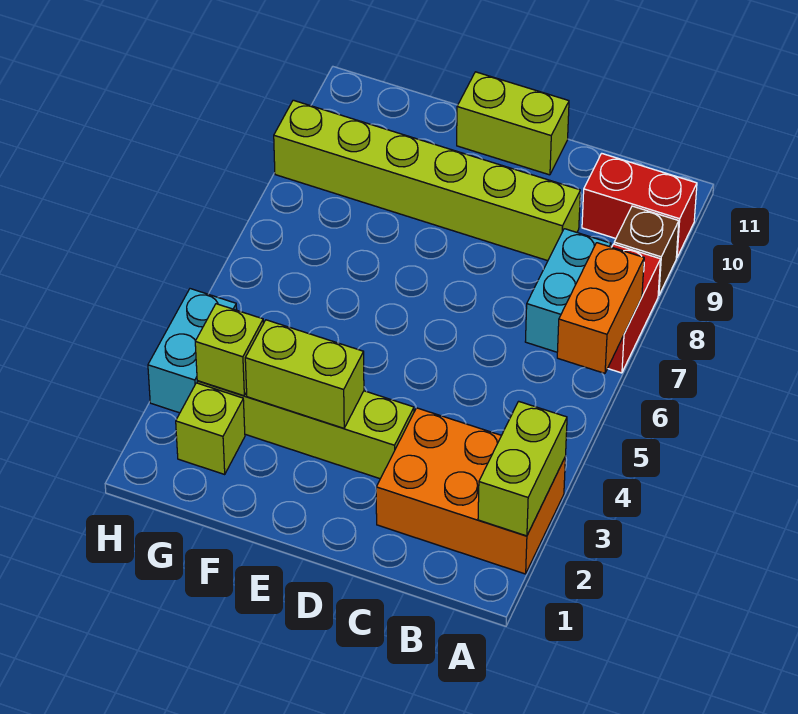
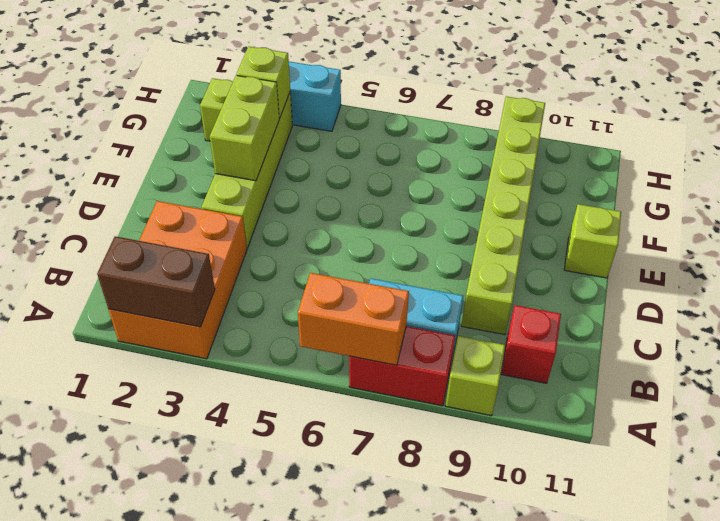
lime 1x2 brick [478,401,567,536] -> brown 1x2 brick [97,236,215,327]
brown 1x1 brick [614,206,679,296] -> lime 1x1 brick [445,336,505,416]
red 1x2 brick [582,153,697,258] -> red 1x1 brick [501,305,561,383]
lime 1x2 brick [457,72,569,175] -> lime 1x1 brick [564,204,621,278]

